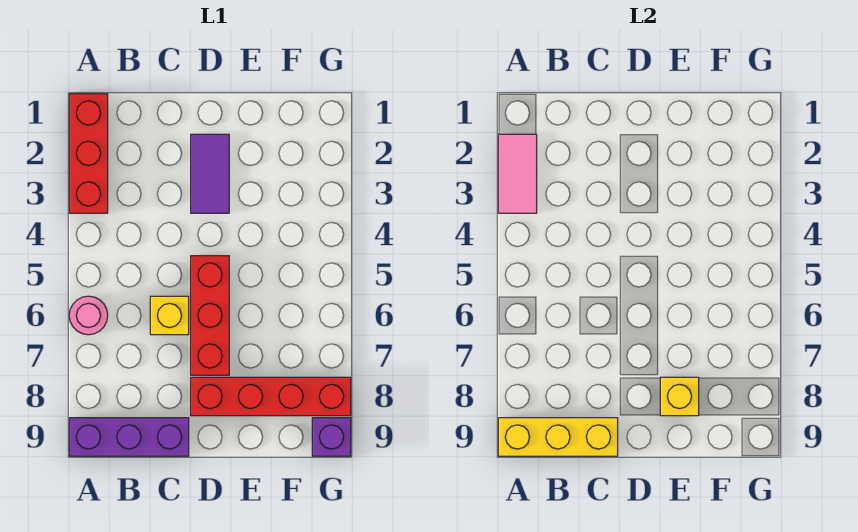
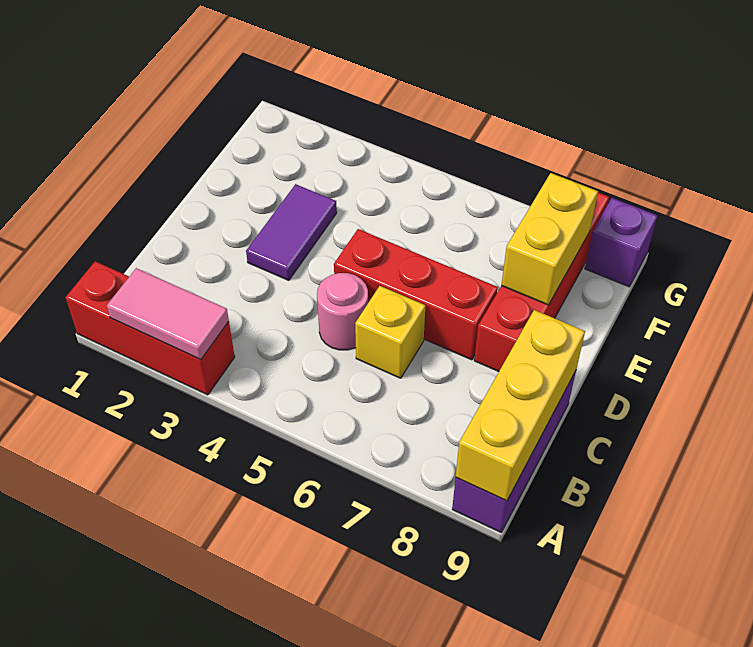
pink 1x1 round brick [69,296,108,335] -> pink 1x1 round brick moved to [317,273,368,350]
purple 1x2 tile [191,134,229,213] -> purple 1x2 tile turned to [246,184,337,280]
yellow 1x1 brick [660,377,699,416] -> yellow 1x2 brick [501,173,598,305]

